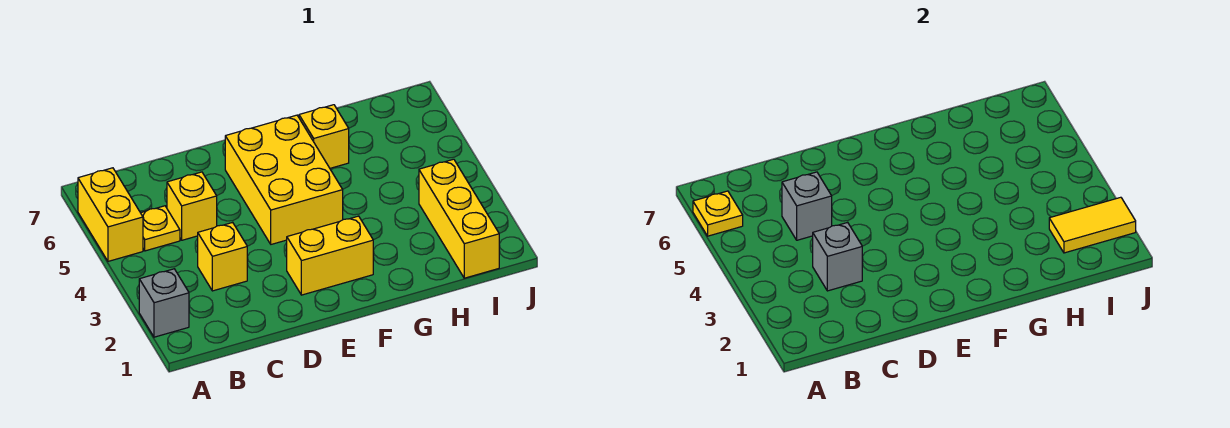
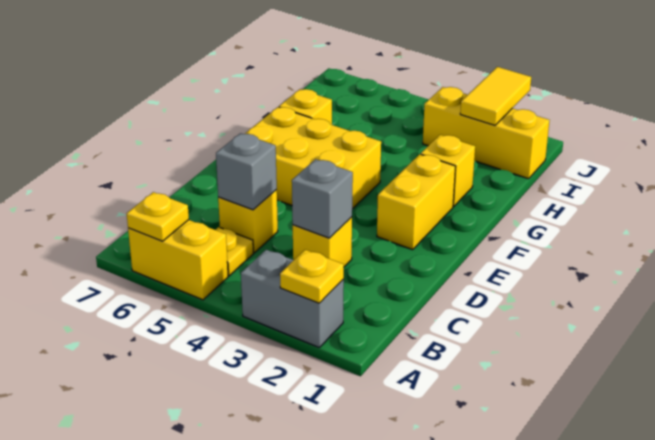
grey 1x1 brick [139,269,189,337] -> grey 1x2 brick [241,250,344,348]
none -> yellow 1x1 plate [280,250,344,303]
none -> yellow 1x1 brick [421,135,475,206]

